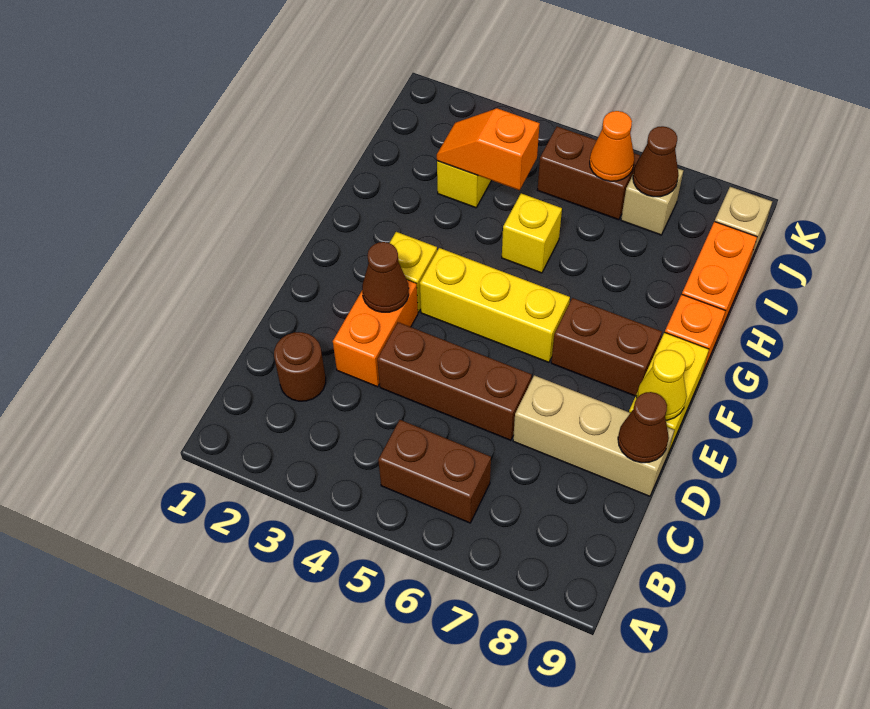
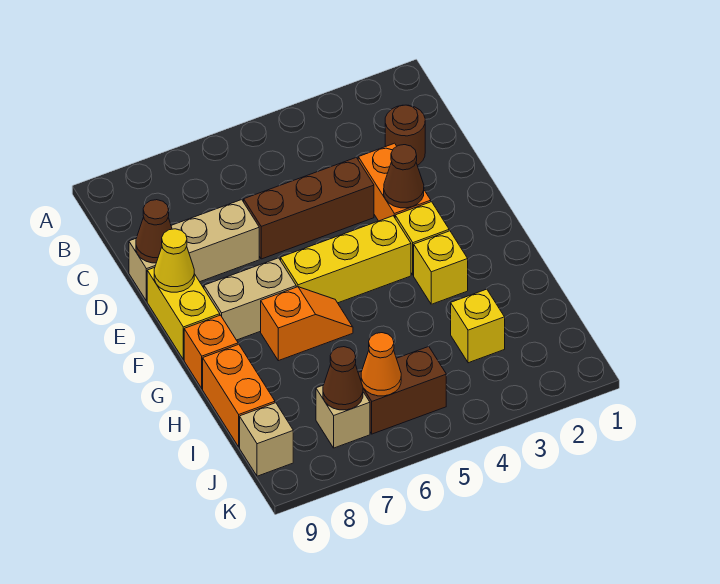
brown 1x2 brick [378,420,491,523] -> none
brown 1x2 brick [551,298,662,396] -> tan 1x2 brick [204,258,296,340]
yellow 1x1 brick [502,193,562,273] -> yellow 1x1 brick moved to [414,231,468,304]
orange 1x2 slope [437,108,540,190] -> orange 1x2 slope moved to [261,287,353,361]

